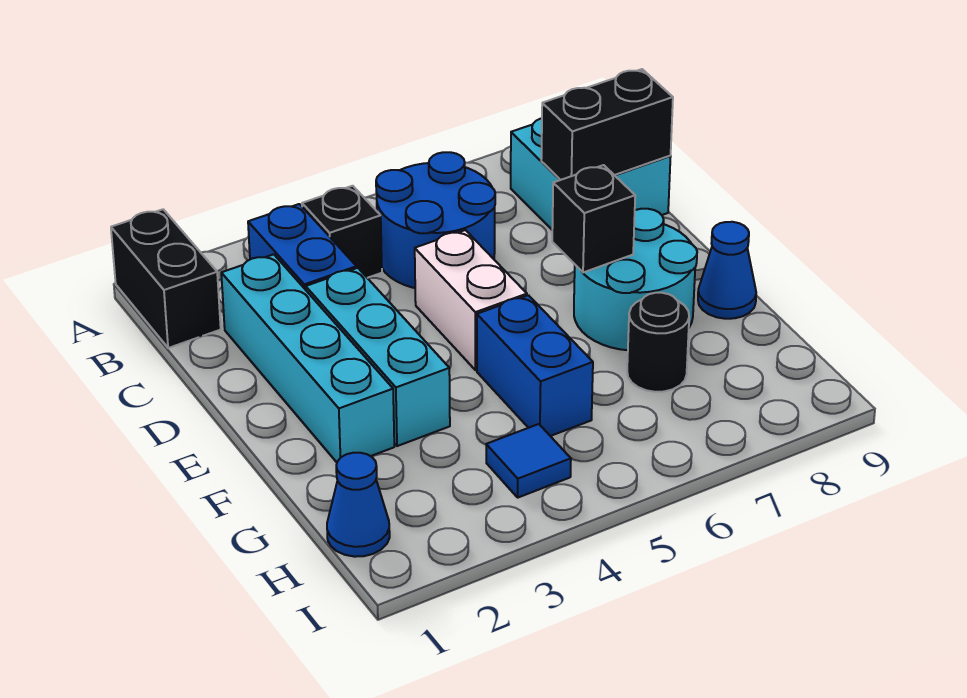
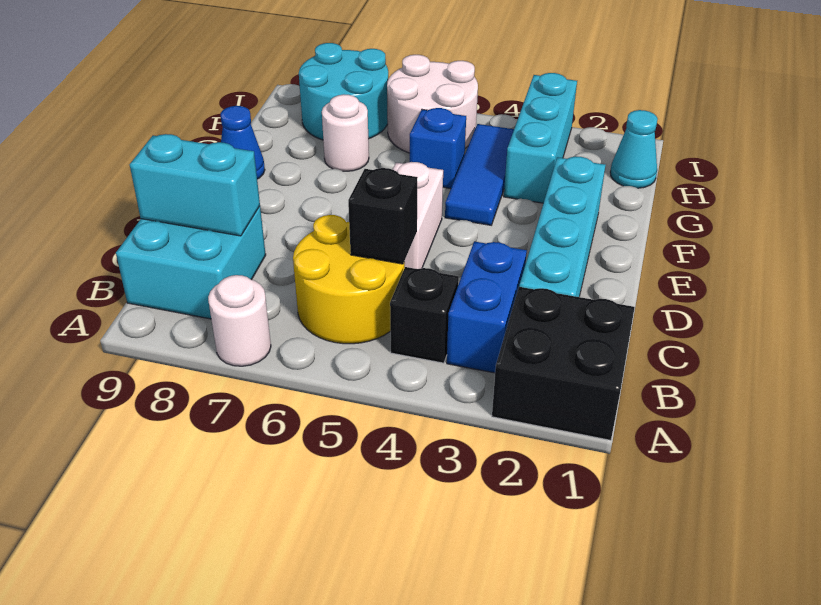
black 1x2 brick [111,209,221,348] -> black 2x2 brick [492,287,635,440]
none -> white 1x1 round brick [208,275,271,366]
blue 2x2 round brick [376,152,495,288] -> yellow 2x2 round brick [293,215,405,344]
black 1x2 brick [541,69,673,180] -> cyan 1x2 brick [130,134,260,236]
cyan 1x3 brick [306,268,450,446] -> cyan 1x3 brick moved to [504,73,577,203]
cyan 2x2 round brick [574,209,697,350] -> cyan 2x2 round brick moved to [299,43,388,140]
black 1x1 brick [552,165,635,273] -> black 1x1 brick moved to [348,168,418,264]
blue 1x2 brick [477,295,593,436] -> blue 1x1 brick [410,108,466,189]
black 1x1 round brick [627,293,689,392] -> white 1x1 round brick [322,94,369,171]
blue 1x1 cone [327,453,390,557] -> cyan 1x1 cone [610,110,658,188]
blue 1x1 tile [486,424,571,498] -> blue 1x3 tile [445,124,514,225]
none -> white 2x2 round brick [387,55,478,153]

